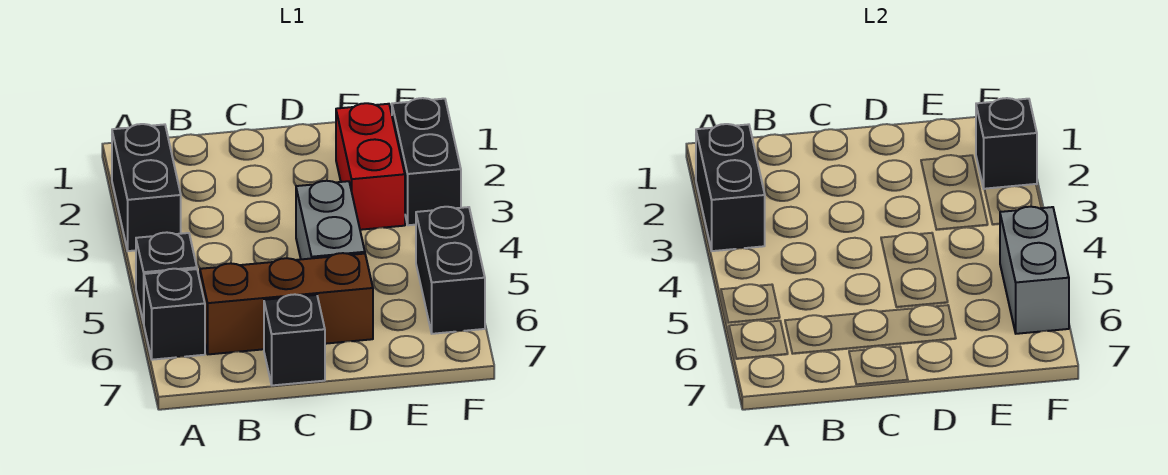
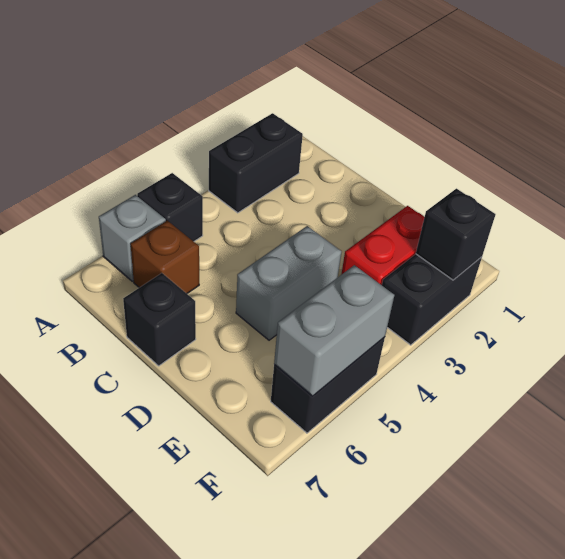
black 1x2 brick [696,124,765,251] -> none
black 1x1 brick [144,269,205,360] -> grey 1x1 brick [99,195,166,281]
brown 1x3 brick [200,253,373,354] -> brown 1x1 brick [131,221,199,293]

